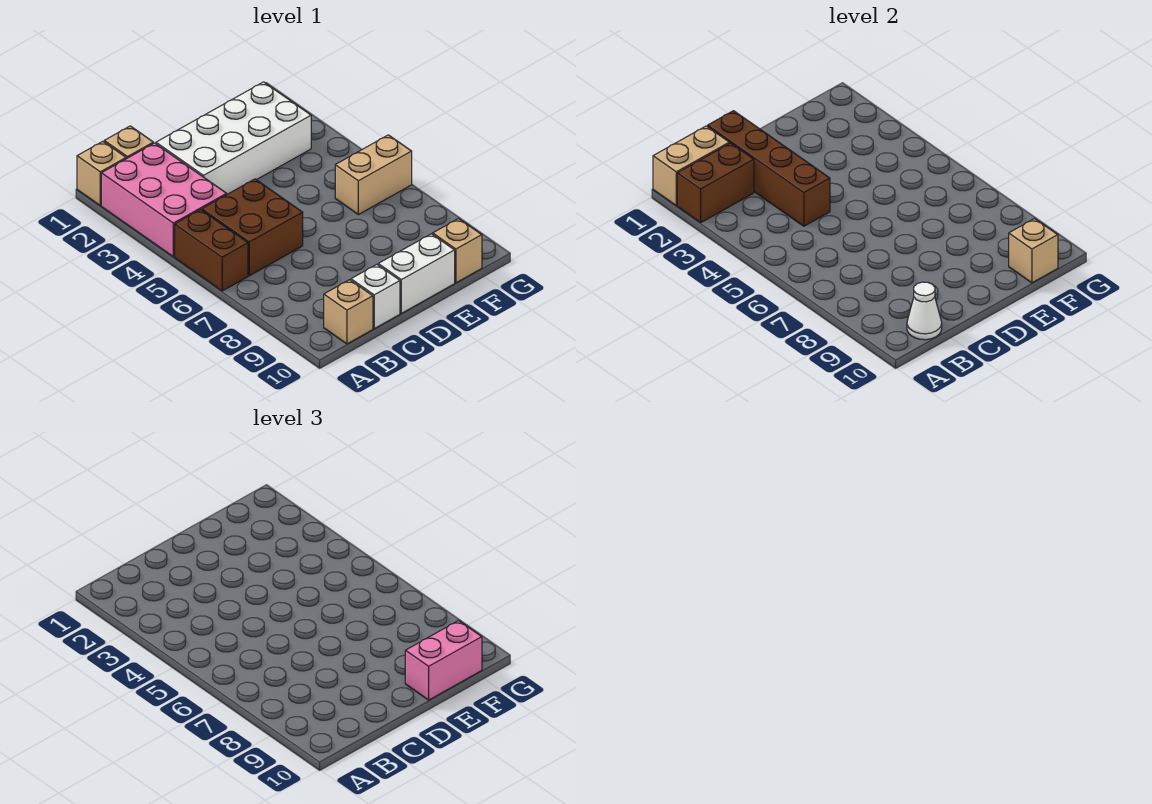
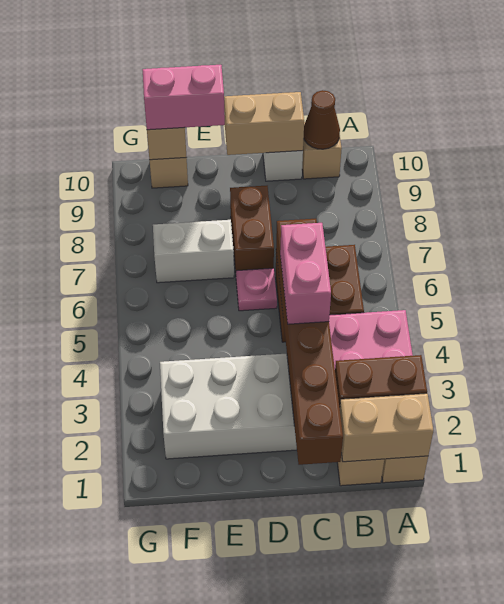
brown 1x2 brick [175,210,248,291] -> brown 1x2 brick moved to [230,186,274,273]
white 1x1 cone [907,282,942,340] -> brown 1x1 cone [304,90,340,149]
brown 1x4 brick [708,111,830,226] -> brown 1x6 brick [276,219,343,465]
none -> pink 1x2 brick [280,223,331,324]
none -> pink 1x1 plate [236,268,277,311]
white 1x2 brick [378,234,455,313] -> white 1x2 brick moved to [153,220,234,283]
tan 1x2 brick [335,135,412,215] -> tan 1x2 brick moved to [224,92,304,155]

